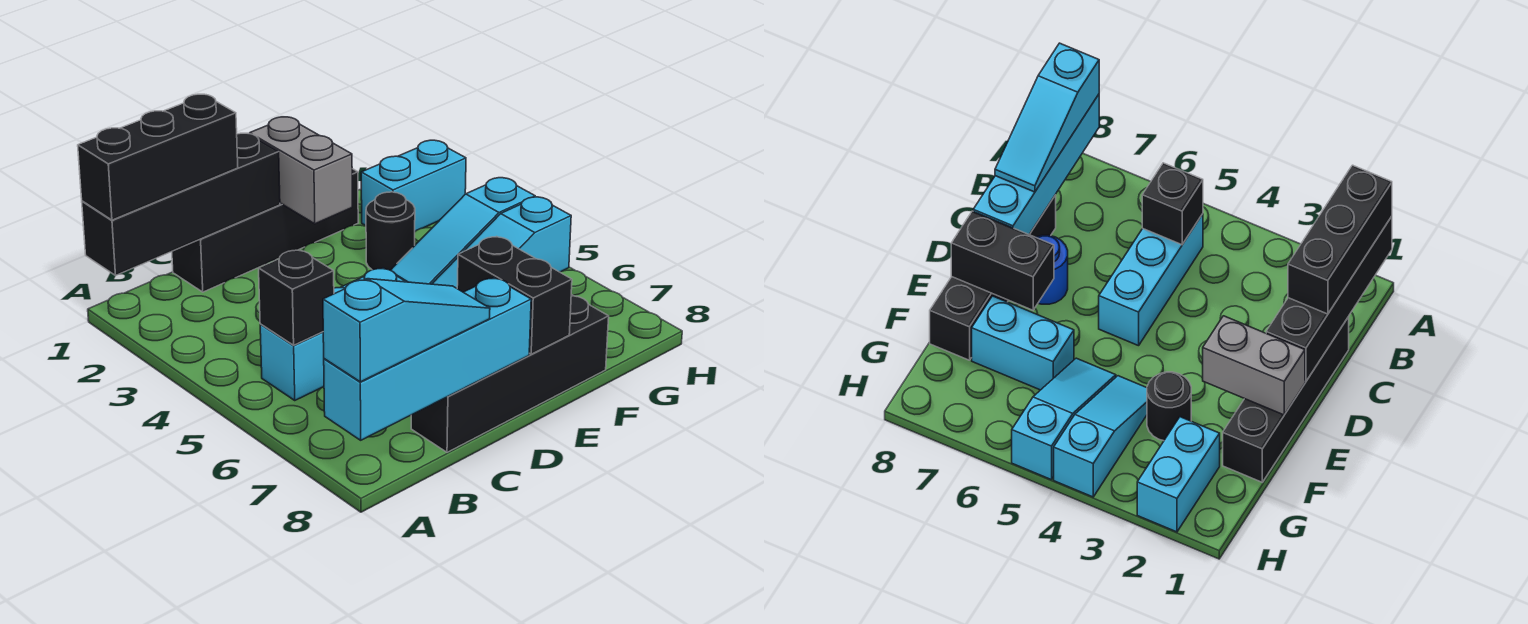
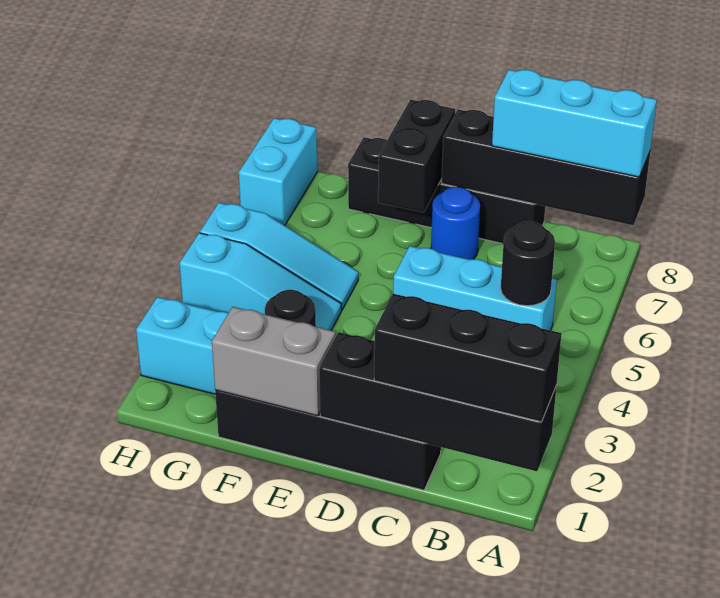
cyan 1x4 brick [324,278,531,440] -> black 1x4 brick [442,110,651,225]
cyan 1x3 slope [323,279,490,382] -> cyan 1x3 brick [492,70,657,177]
black 1x1 brick [259,250,334,345] -> black 1x1 round brick [501,222,555,306]
grey 1x2 brick [250,117,352,224] -> grey 1x2 brick turned to [212,307,336,416]
cyan 1x2 brick [972,296,1074,390] -> cyan 1x2 brick moved to [239,118,317,226]

